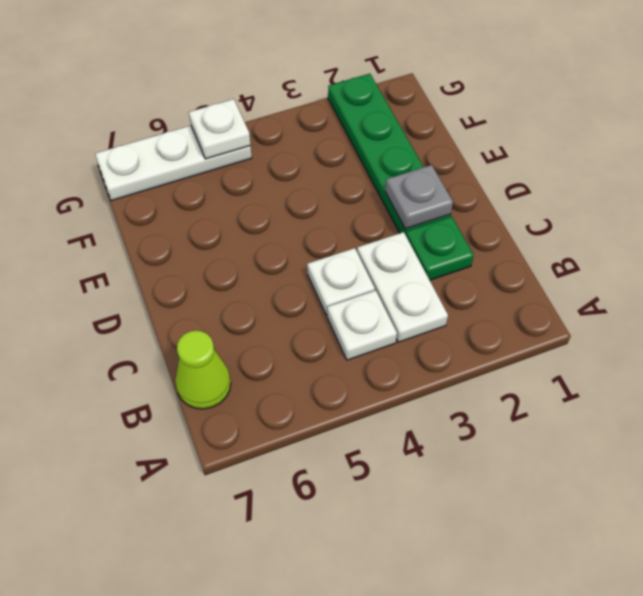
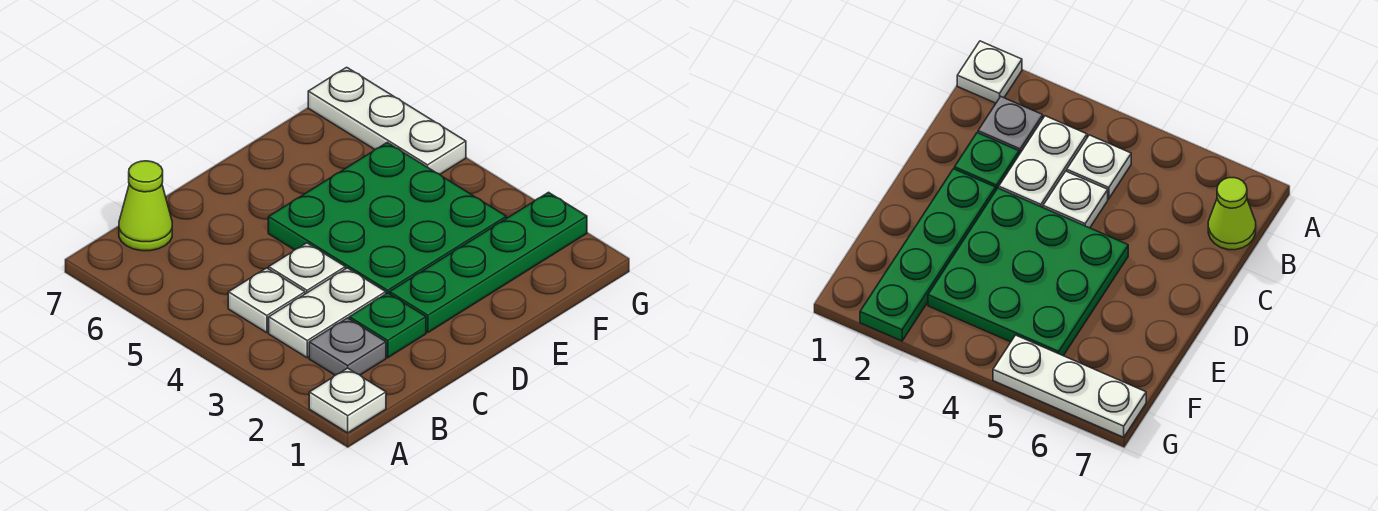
grey 1x1 plate [385,165,453,229] -> grey 1x1 plate moved to [309,318,386,375]
none -> green 3x3 plate [268,143,506,294]
white 1x1 plate [189,99,251,159] -> white 1x1 plate moved to [309,368,386,433]

